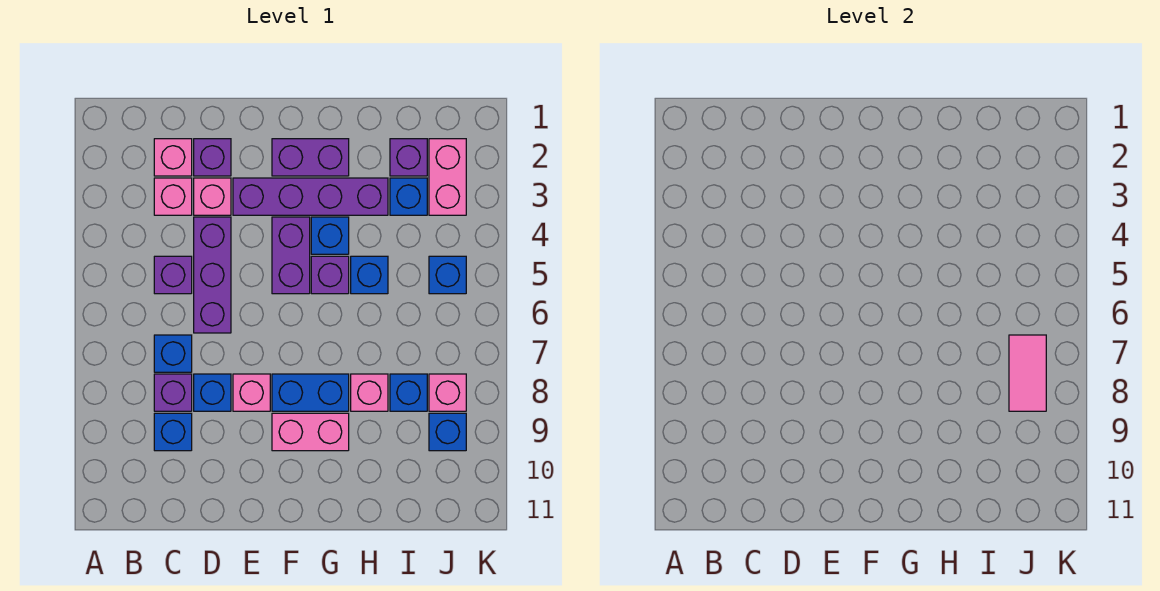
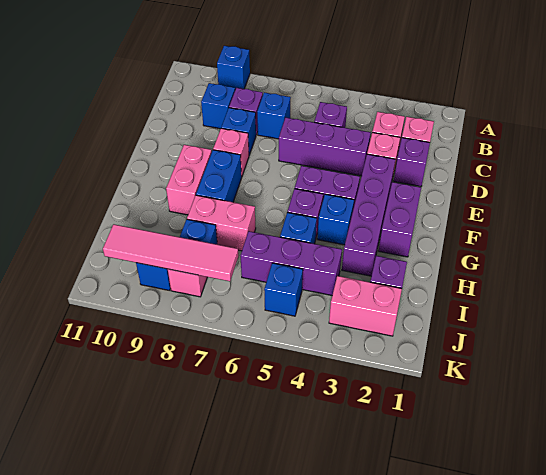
pink 1x1 brick [351,374,388,411] -> pink 1x2 brick [187,195,256,251]
blue 1x1 brick [390,178,427,215] -> blue 1x1 brick moved to [217,46,250,90]
none -> purple 1x3 brick [241,231,342,295]
pink 1x2 tile [1009,335,1046,411] -> pink 1x4 tile [103,224,238,281]

